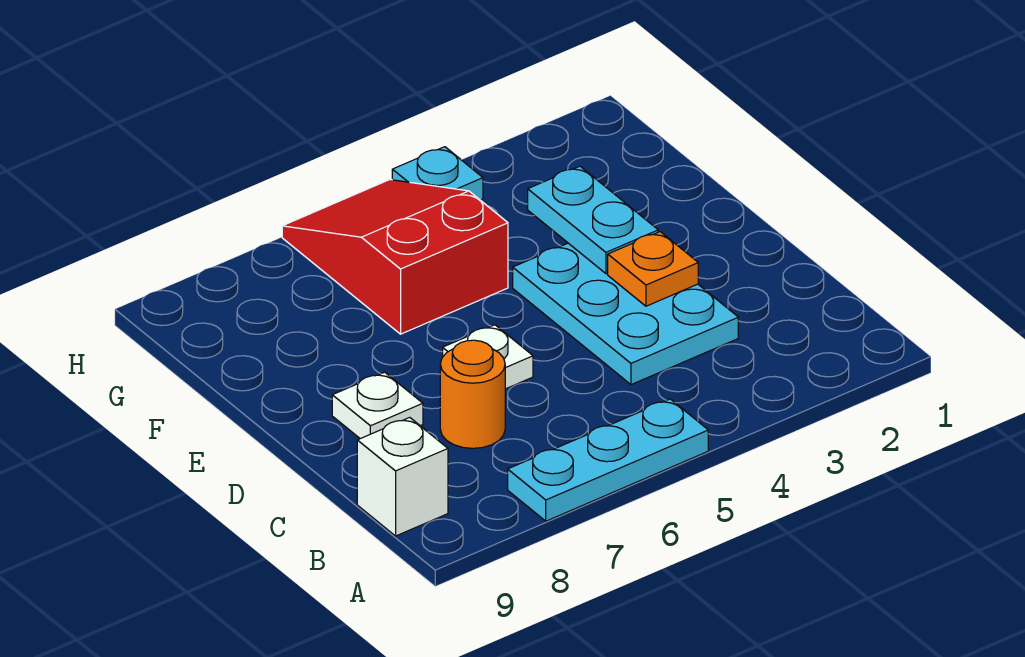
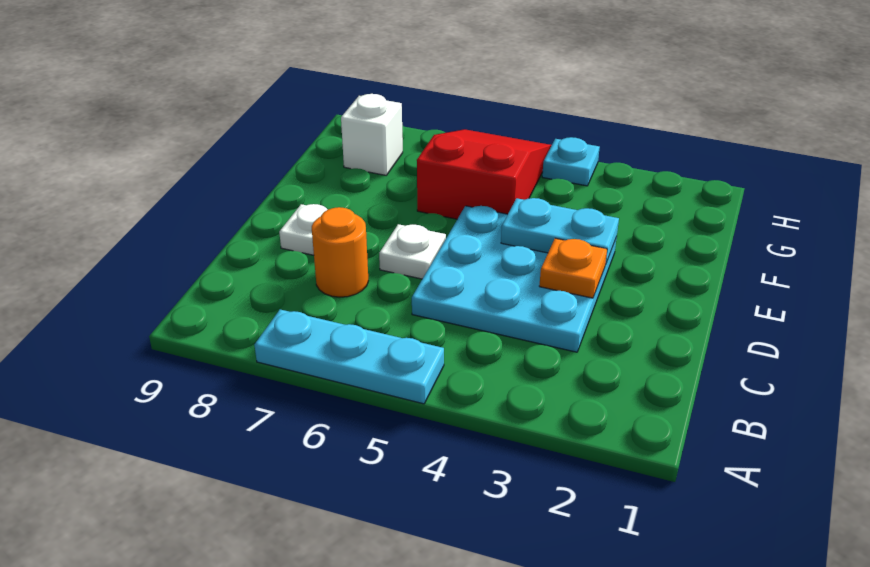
white 1x1 brick [357,417,448,536] -> white 1x1 brick moved to [341,94,403,175]
cyan 2x3 plate [513,243,738,385] -> cyan 3x3 plate [412,206,617,352]
cyan 1x2 plate [528,166,658,274] -> cyan 1x2 plate turned to [501,198,619,264]

